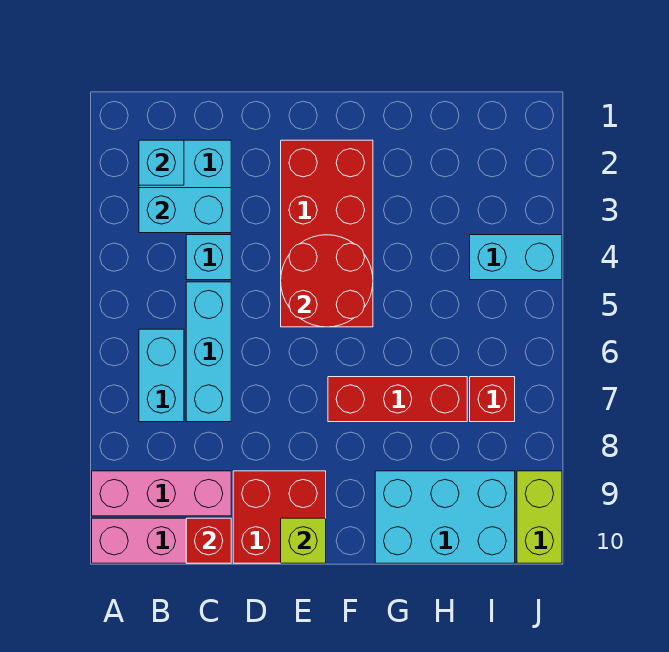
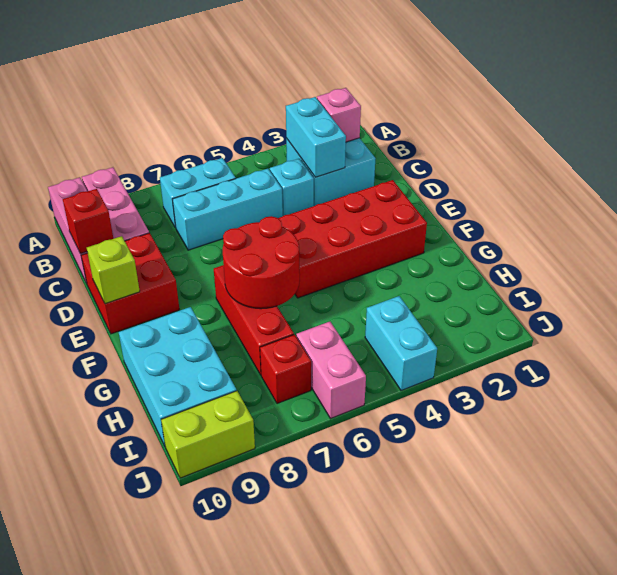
cyan 1x1 brick [139,140,184,185] -> pink 1x1 brick [317,88,361,142]
red 2x2 round brick [281,235,373,327] -> red 2x2 round brick moved to [223,216,300,309]
none -> pink 1x2 brick [296,322,366,419]

